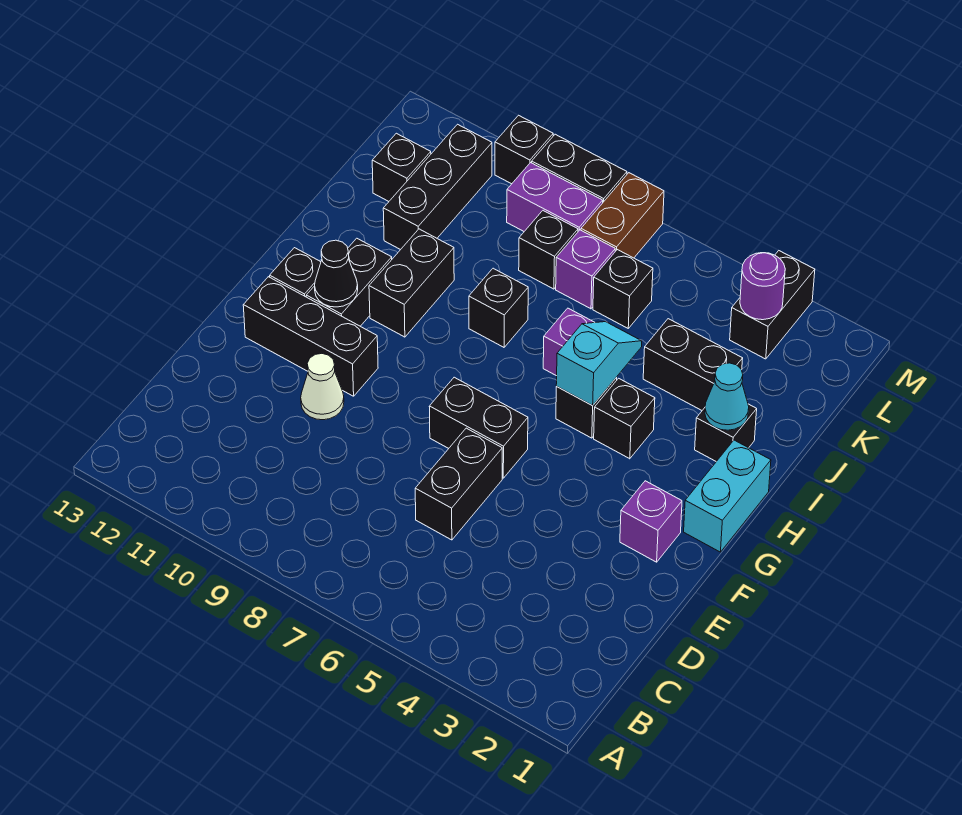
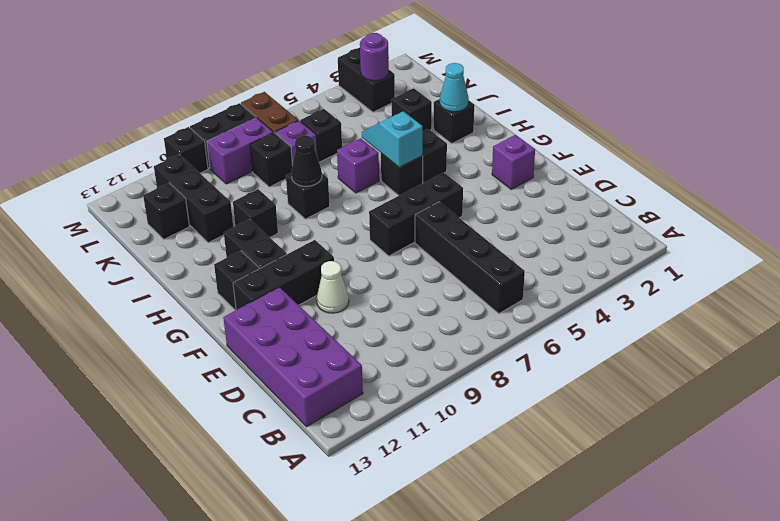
none -> purple 2x4 brick [223,287,363,427]
black 1x2 brick [415,428,502,540] -> black 1x4 brick [415,202,525,314]
black 1x2 brick [429,377,528,478] -> black 1x3 brick [369,172,463,256]
cyan 1x2 brick [684,440,771,552] -> none
black 1x1 cone [315,240,358,307] -> black 1x1 cone moved to [291,136,322,186]
black 1x2 brick [369,229,454,337] -> black 1x1 brick [233,189,278,237]
black 1x2 brick [643,319,743,410] -> black 1x1 brick [391,88,432,131]

